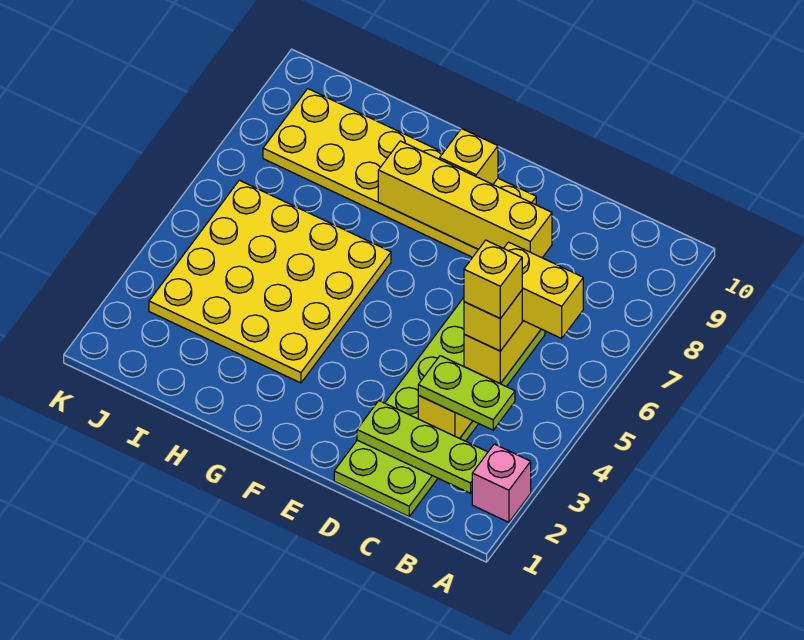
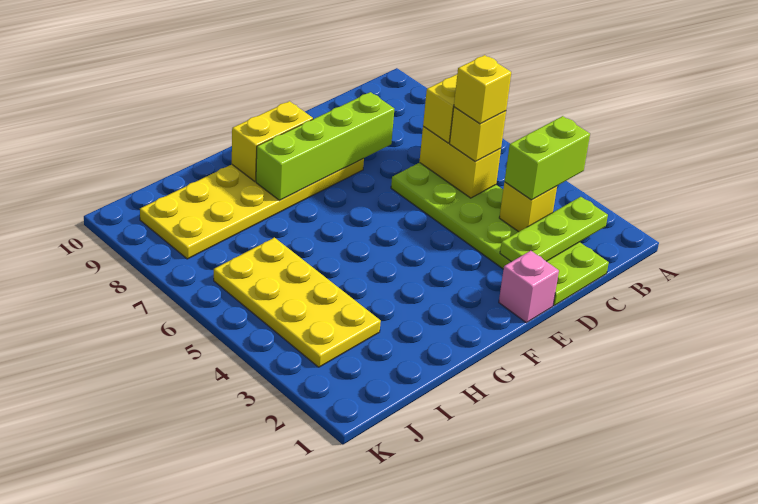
pink 1x1 brick [472,444,531,522] -> pink 1x1 brick moved to [499,251,559,323]
lime 1x2 plate [418,356,515,430] -> lime 1x2 brick [504,116,590,200]
yellow 1x4 brick [378,141,552,258] -> lime 1x4 brick [256,92,394,200]
yellow 1x1 brick [440,129,498,184] -> yellow 1x2 brick [232,101,313,181]
yellow 4x4 plate [149,180,391,383] -> yellow 2x4 plate [214,238,381,367]

